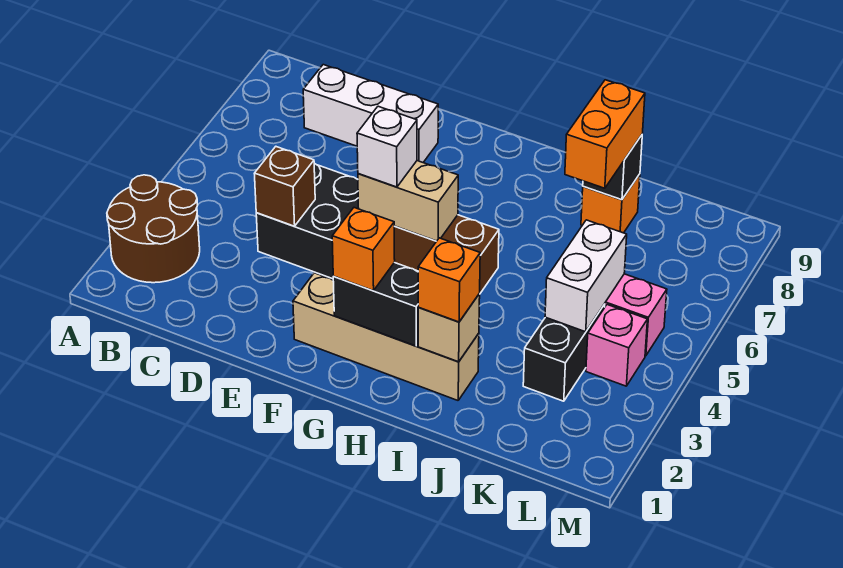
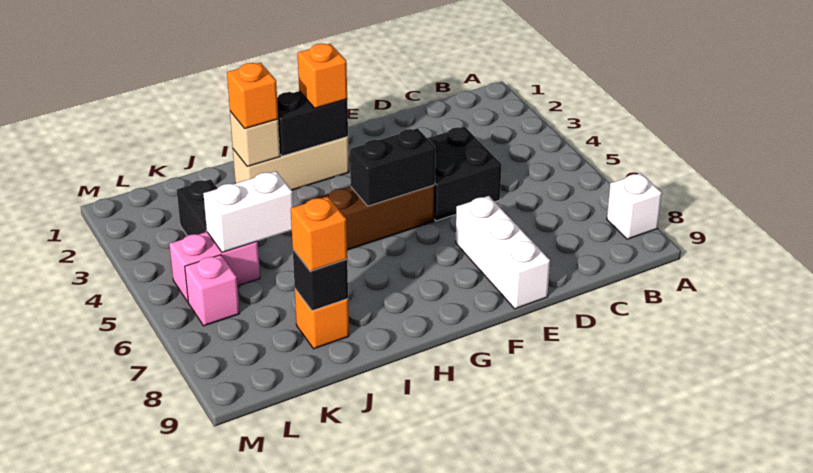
brown 2x2 round brick [107,175,200,283] -> none
white 1x3 brick [303,65,438,162] -> white 1x3 brick turned to [456,196,550,309]
brown 1x1 brick [254,147,315,226] -> none
tan 1x4 brick [293,273,479,400] -> tan 1x3 brick [233,137,349,190]
tan 1x2 brick [358,161,458,241] -> black 1x2 brick [350,128,436,206]
white 1x1 brick [357,106,417,187] -> white 1x1 brick moved to [607,173,662,239]
orange 1x2 brick [565,80,645,188] -> orange 1x1 brick [291,197,347,271]
white 1x2 brick [545,220,627,332] -> white 1x2 brick turned to [203,171,293,253]
pink 1x1 brick [586,305,647,386] -> pink 1x1 brick moved to [185,255,239,326]

